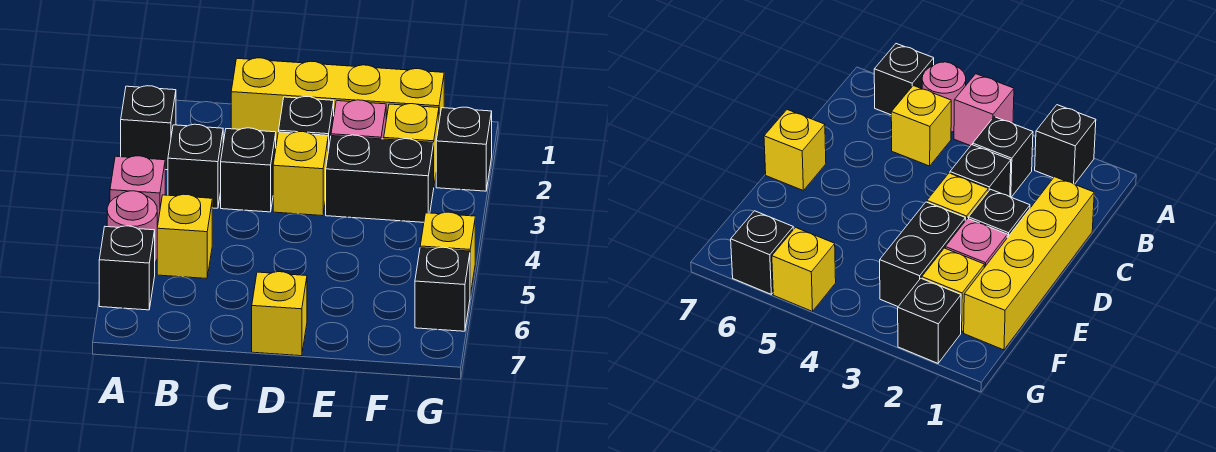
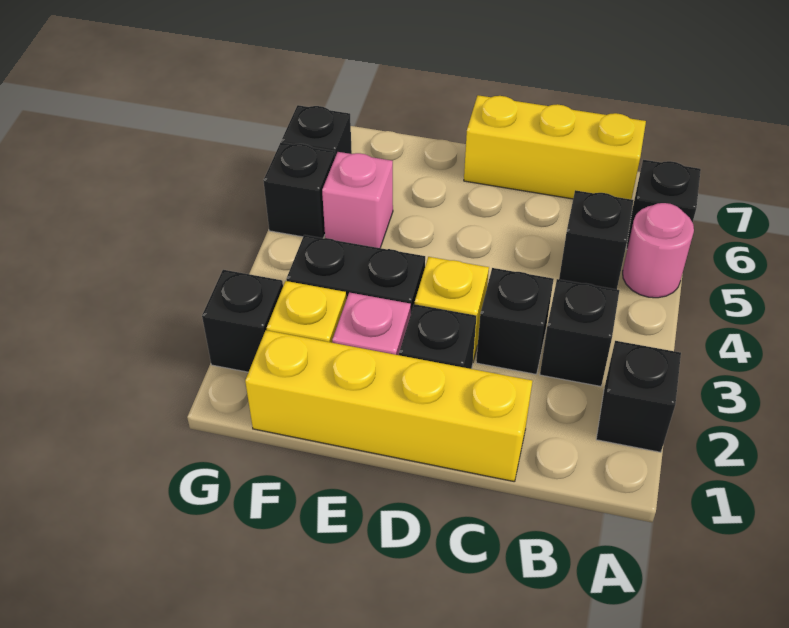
pink 1x1 brick [110,156,165,227] -> pink 1x1 brick moved to [322,152,393,248]
yellow 1x1 brick [157,194,212,279] -> black 1x1 brick [559,190,634,289]
yellow 1x1 brick [252,272,307,356] -> yellow 1x3 brick [464,95,646,199]
yellow 1x1 brick [420,212,475,295] -> black 1x1 brick [263,143,335,238]

